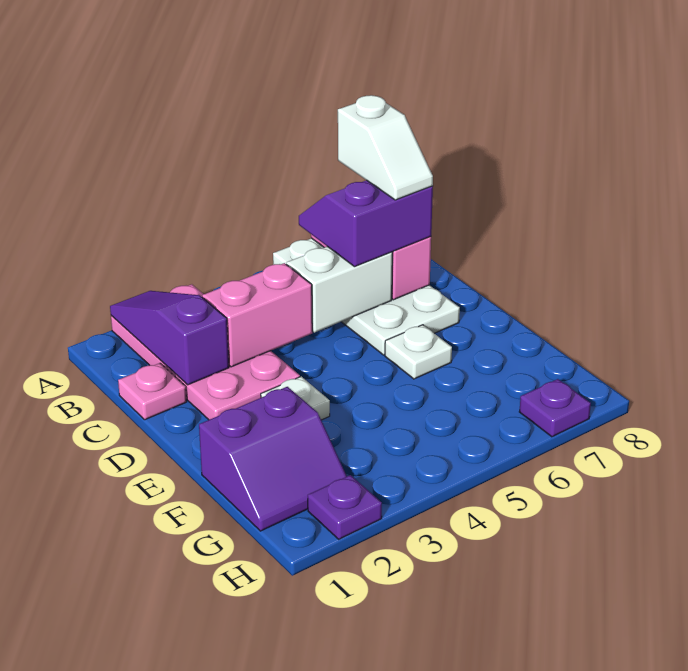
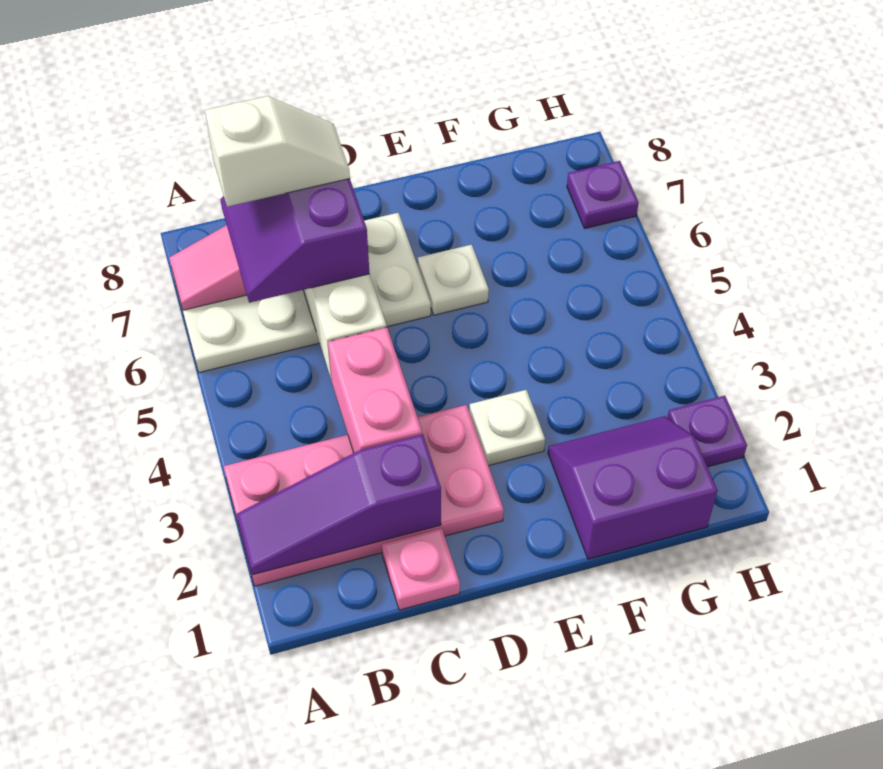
purple 2x2 slope [199,387,347,531] -> purple 2x2 slope turned to [548,416,717,559]

